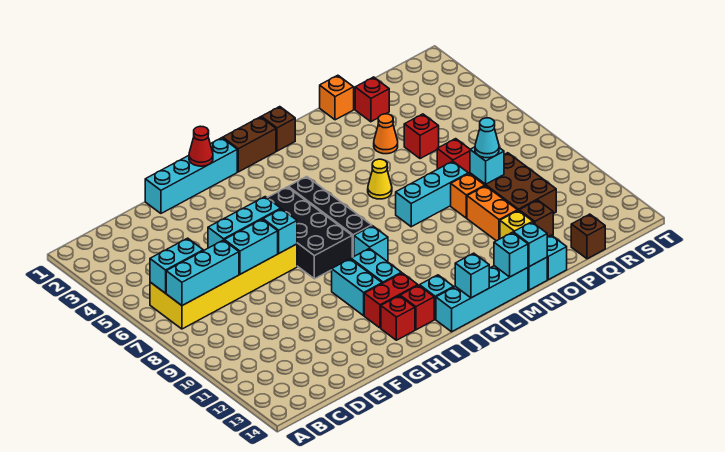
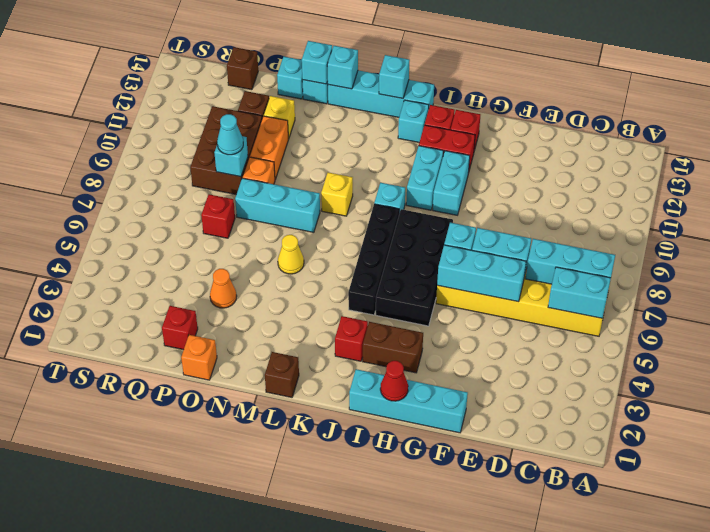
brown 1x2 brick [223,117,276,172] -> brown 1x2 brick moved to [363,322,423,373]
none -> yellow 1x1 brick [321,172,353,216]
red 1x1 brick [404,114,439,159] -> red 1x1 brick moved to [335,316,368,361]

